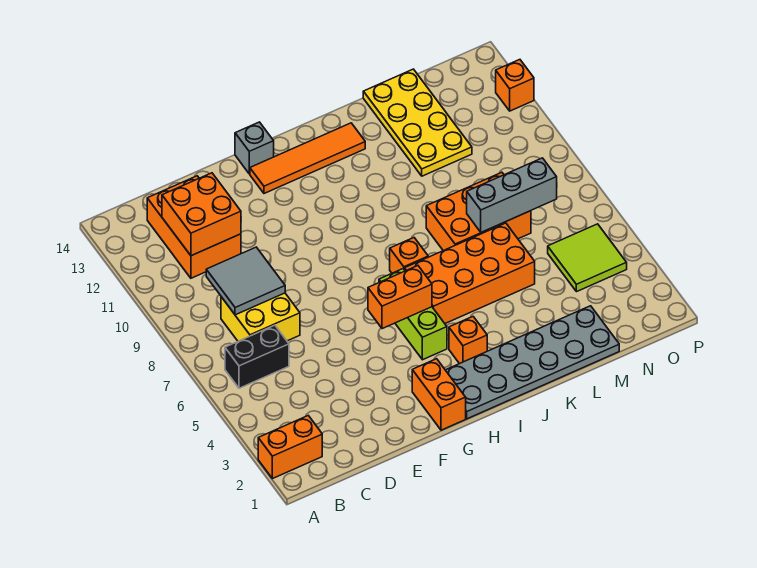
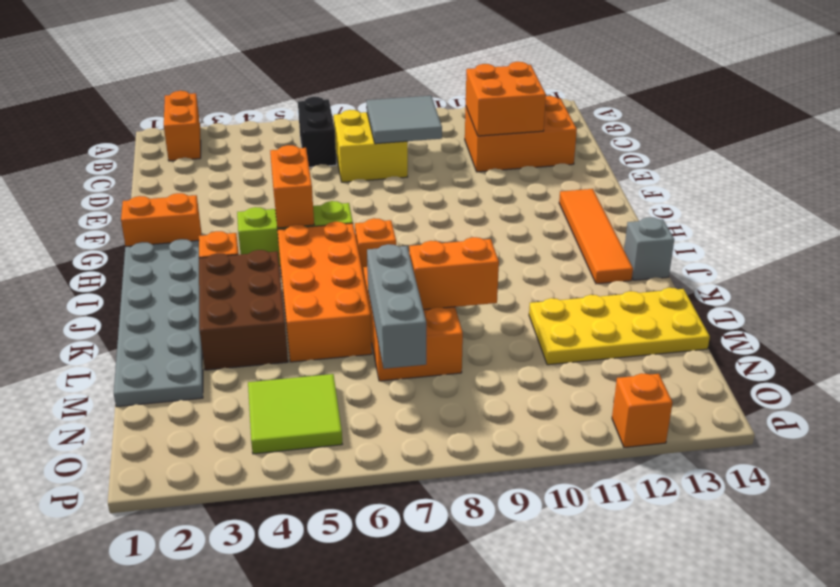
grey 1x1 brick [235,122,274,174] -> grey 1x1 brick moved to [624,217,674,280]
none -> brown 2x3 brick [199,250,288,370]
none -> orange 1x2 brick [409,237,499,310]

